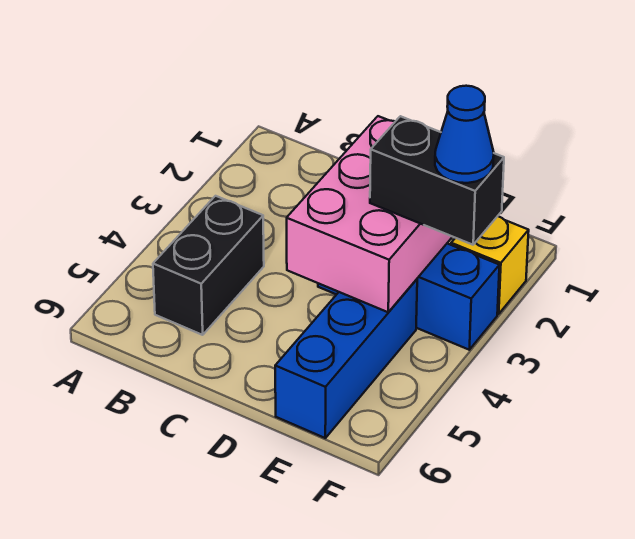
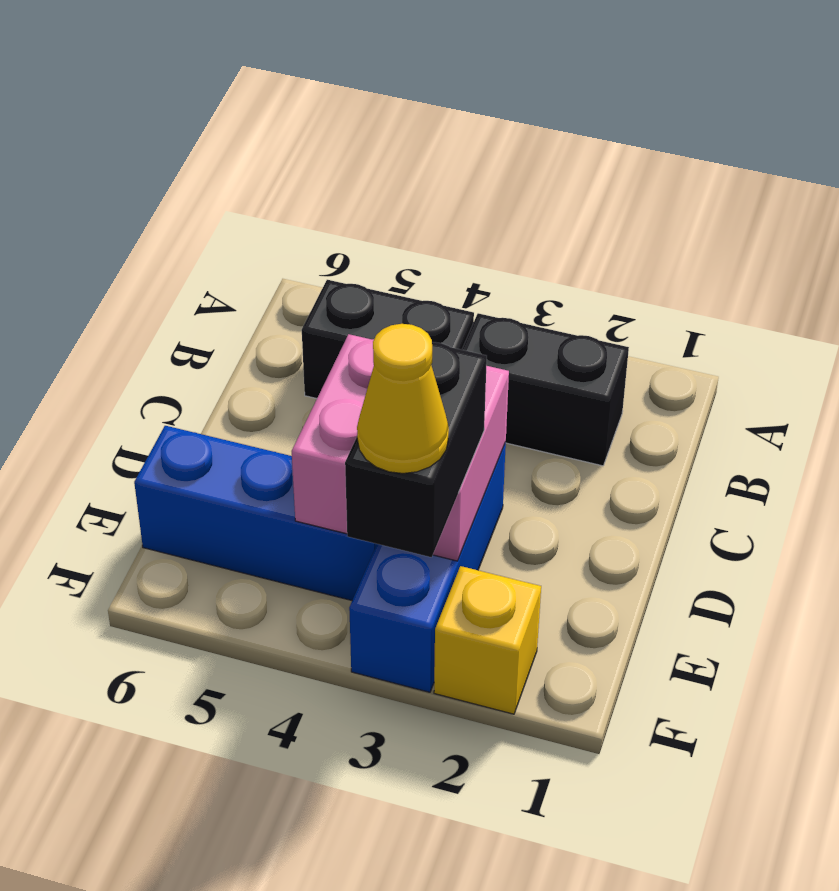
none -> black 1x2 brick [462,313,629,466]
pink 2x3 brick [287,116,452,312] -> pink 2x2 brick [292,334,509,561]
blue 1x1 cone [435,86,494,183] -> yellow 1x1 cone [357,324,449,473]

